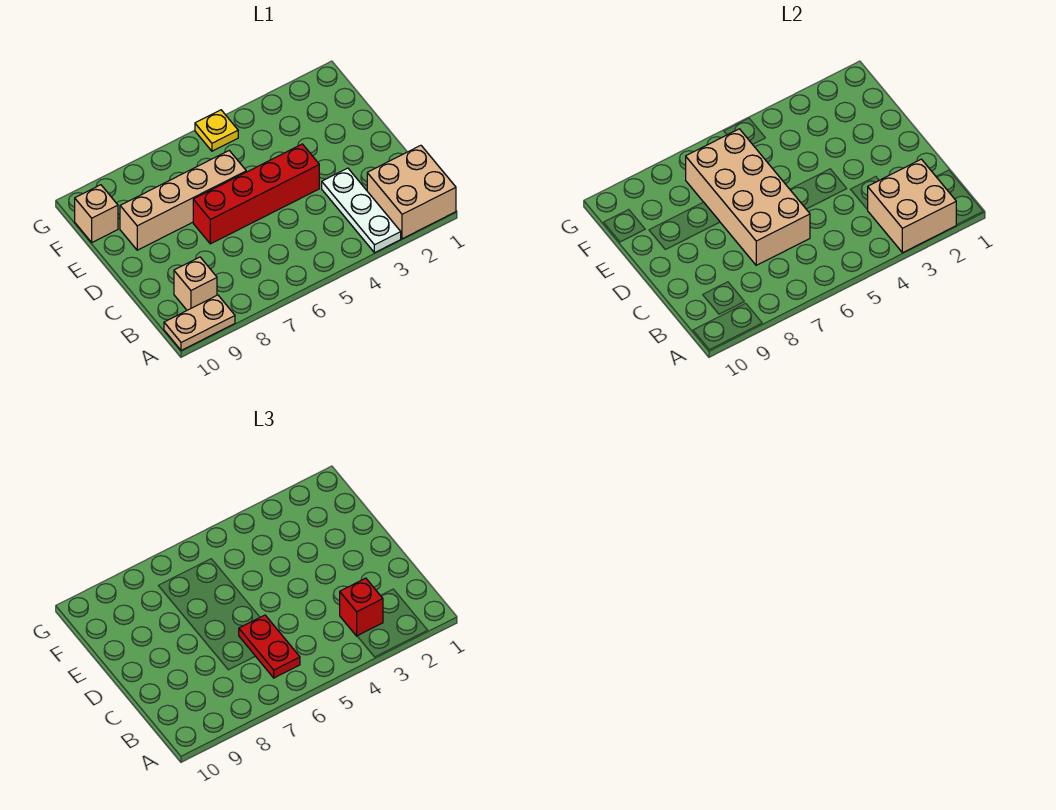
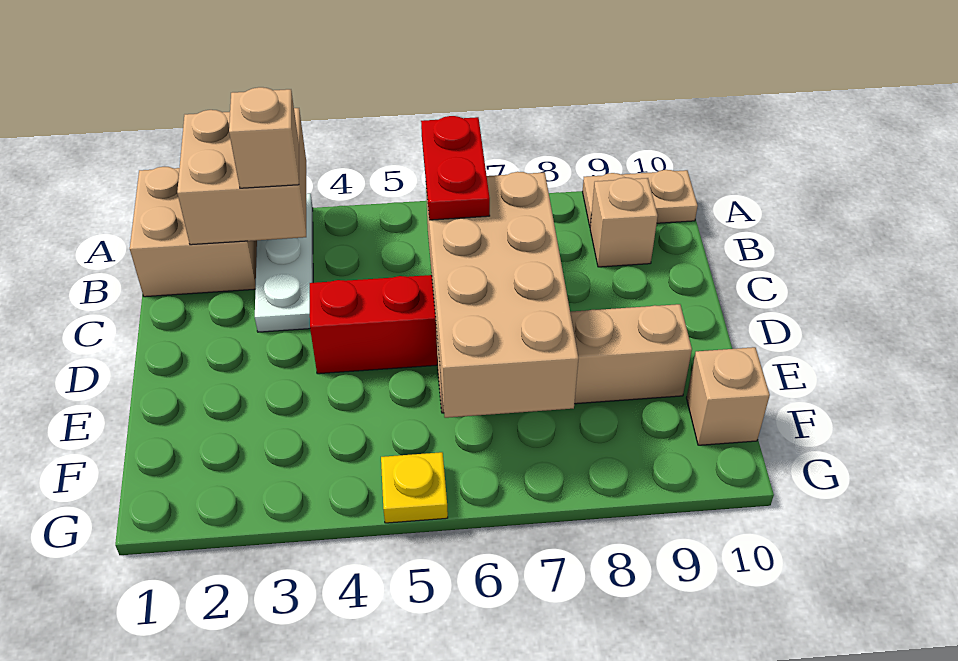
red 1x1 brick [340,578,383,636] -> tan 1x1 brick [229,87,299,188]

